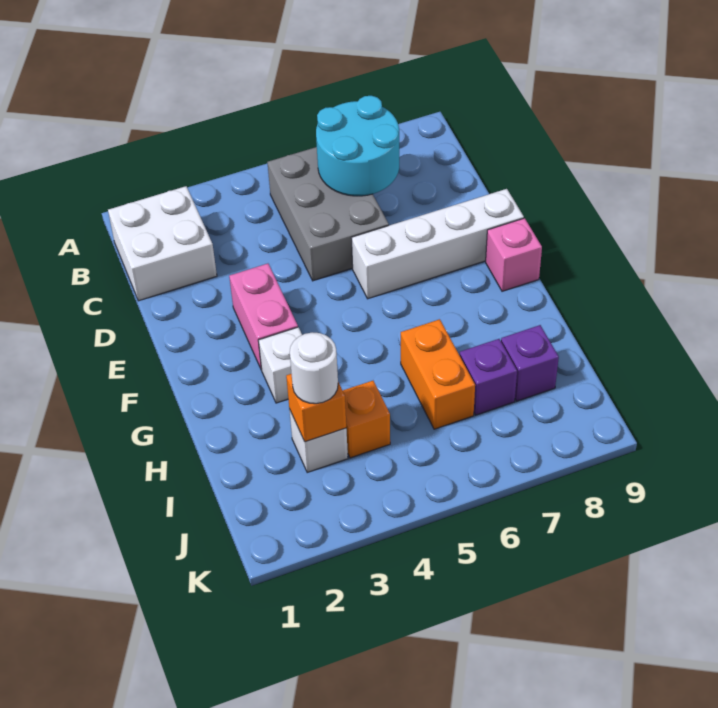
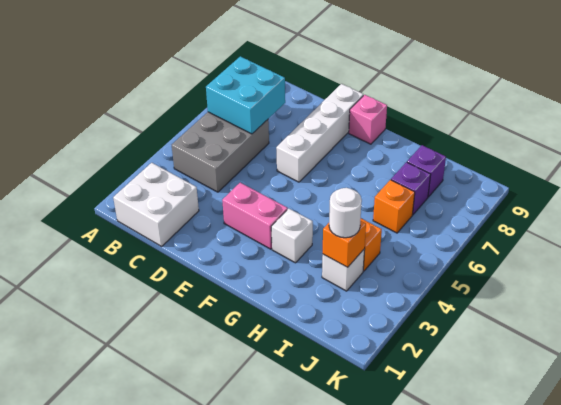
grey 2x3 brick [267,147,389,281] -> grey 2x3 brick turned to [172,112,269,192]
cyan 2x2 round brick [316,96,399,196] -> cyan 2x2 brick [206,56,285,134]
orange 1x2 brick [401,319,475,429] -> orange 1x1 brick [373,180,415,233]

